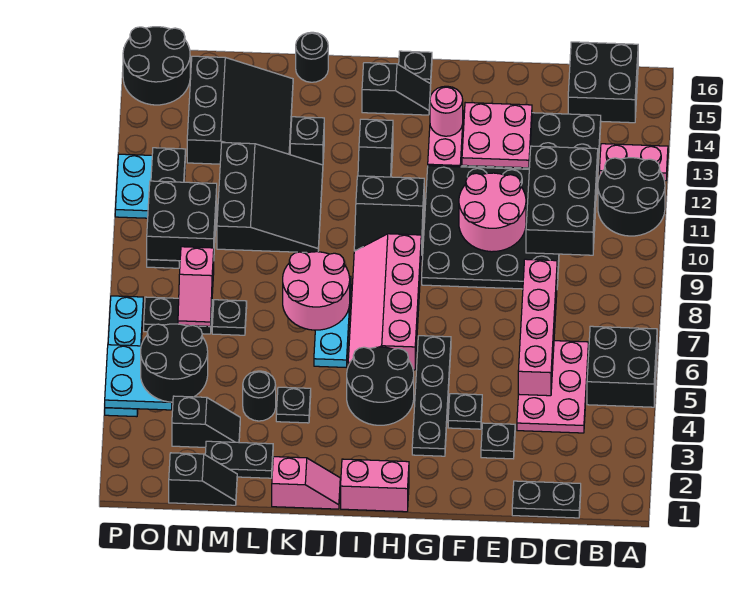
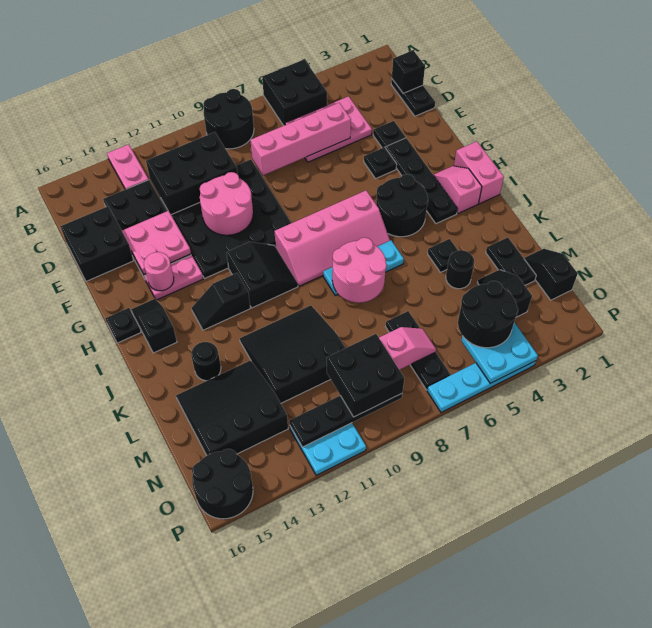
black 2x2 round brick [598,158,665,236] -> black 2x2 round brick moved to [203,89,254,149]
black 2x2 brick [568,42,638,123] -> black 2x2 brick moved to [60,206,133,281]
black 1x4 plate [412,336,451,456] -> black 1x4 plate turned to [386,138,457,224]
black 1x2 slope [358,119,393,177] -> black 1x2 slope turned to [192,273,250,330]
pink 1x2 slope [272,457,340,509] -> pink 1x2 slope moved to [434,166,482,213]
black 1x1 brick [290,117,324,165] -> black 1x1 brick moved to [392,50,425,93]
black 1x1 round brick [296,32,328,82] -> black 1x1 round brick moved to [191,342,221,381]

